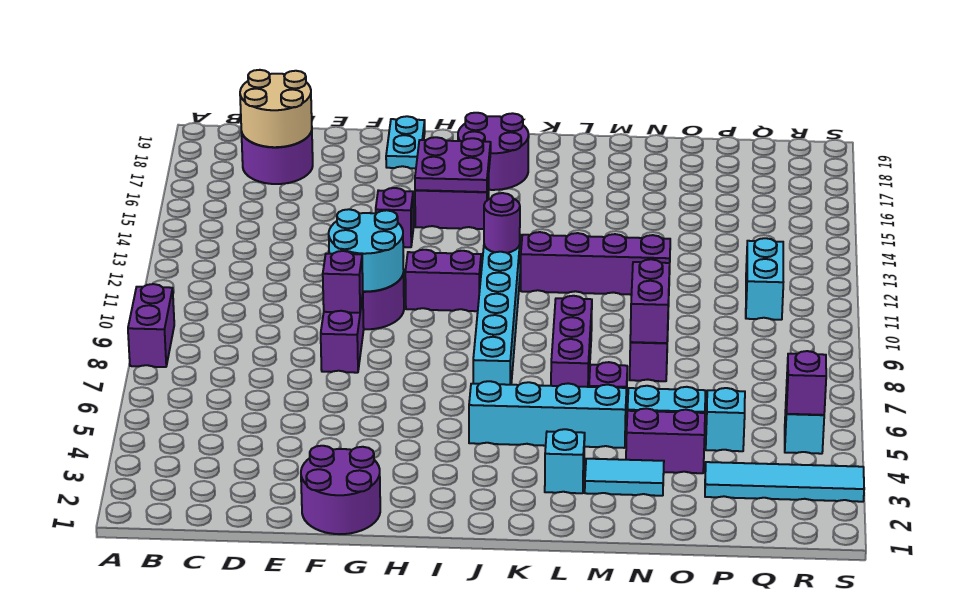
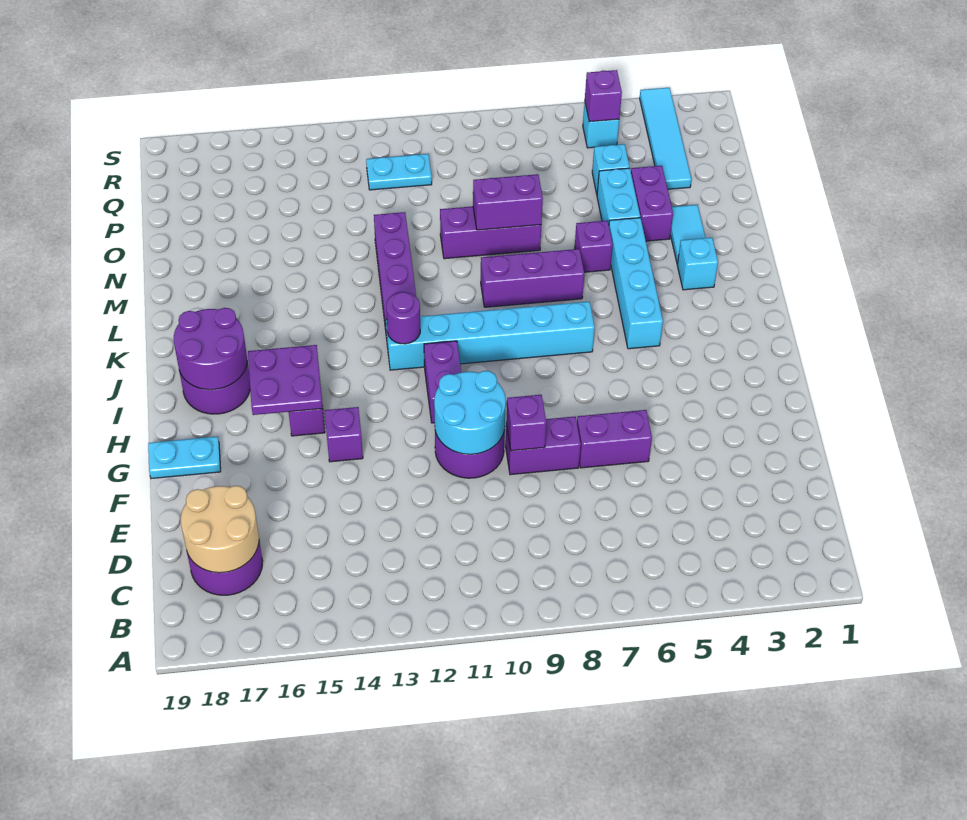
purple 1x2 brick [128,284,174,367] -> purple 1x2 brick moved to [577,410,652,468]
purple 2x2 round brick [301,446,380,534] -> purple 2x2 round brick moved to [174,308,247,390]
cyan 1x2 brick [746,238,783,320] -> cyan 1x2 plate [366,154,432,190]

